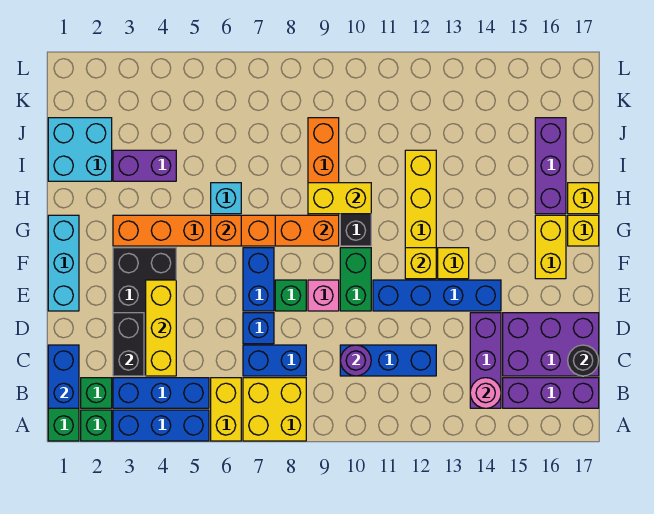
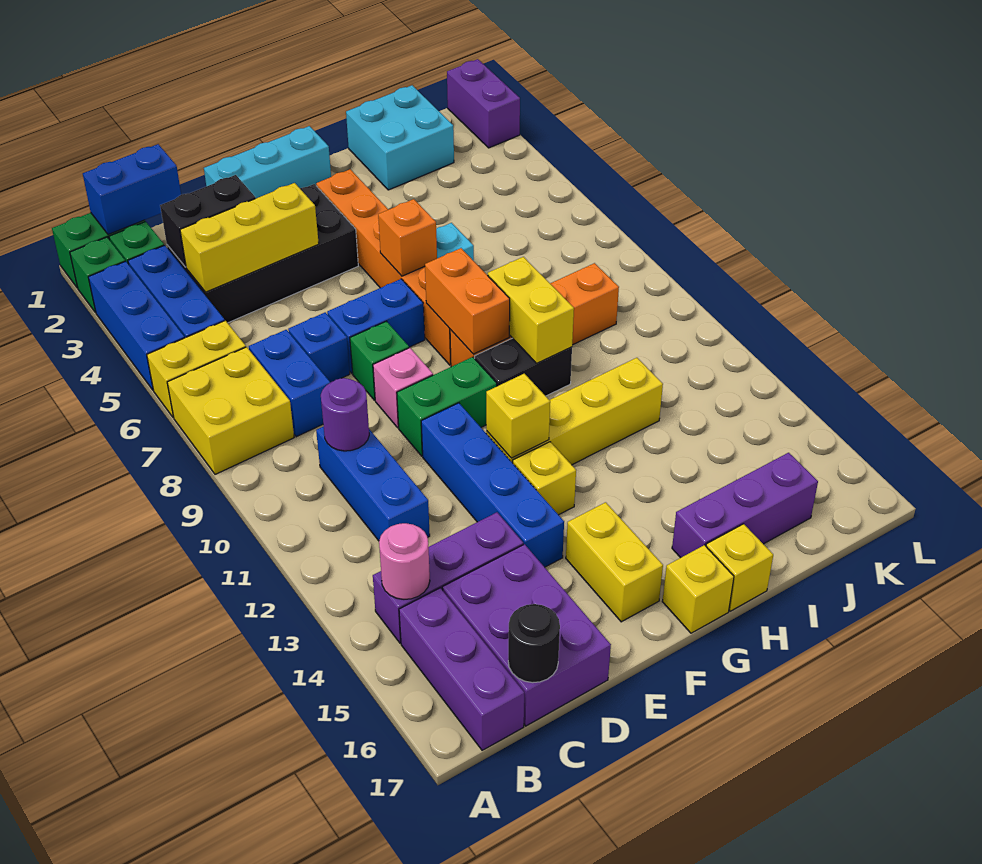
yellow 1x2 brick [535,215,566,279] -> yellow 1x2 brick turned to [566,502,663,622]
purple 1x2 brick [113,150,176,181] -> purple 1x2 brick moved to [447,59,520,148]

